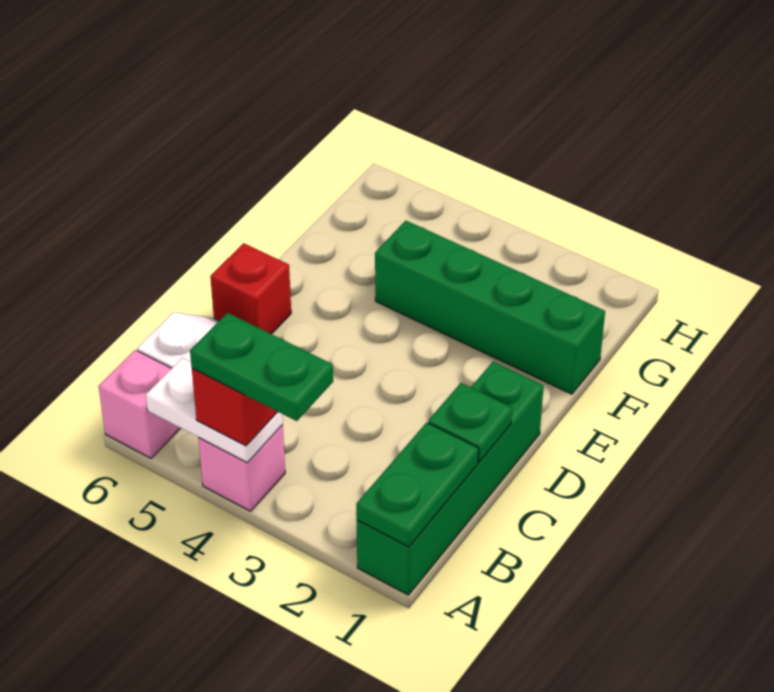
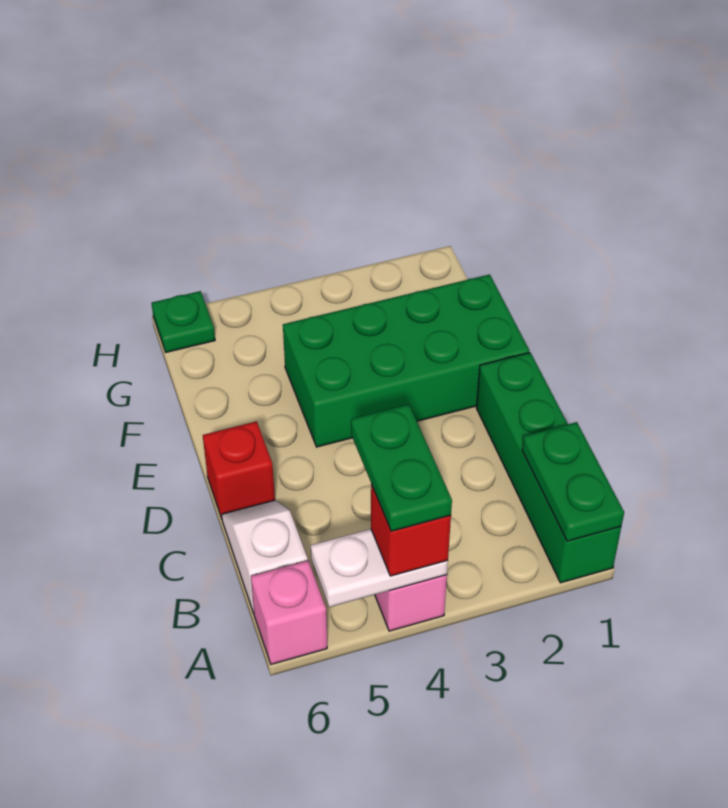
green 1x2 plate [190,313,333,421] -> green 1x2 plate turned to [351,404,452,531]
green 1x1 plate [428,383,512,462] -> green 1x1 plate moved to [152,291,215,352]
green 1x4 brick [375,221,605,394] -> green 2x4 brick [283,275,529,447]

